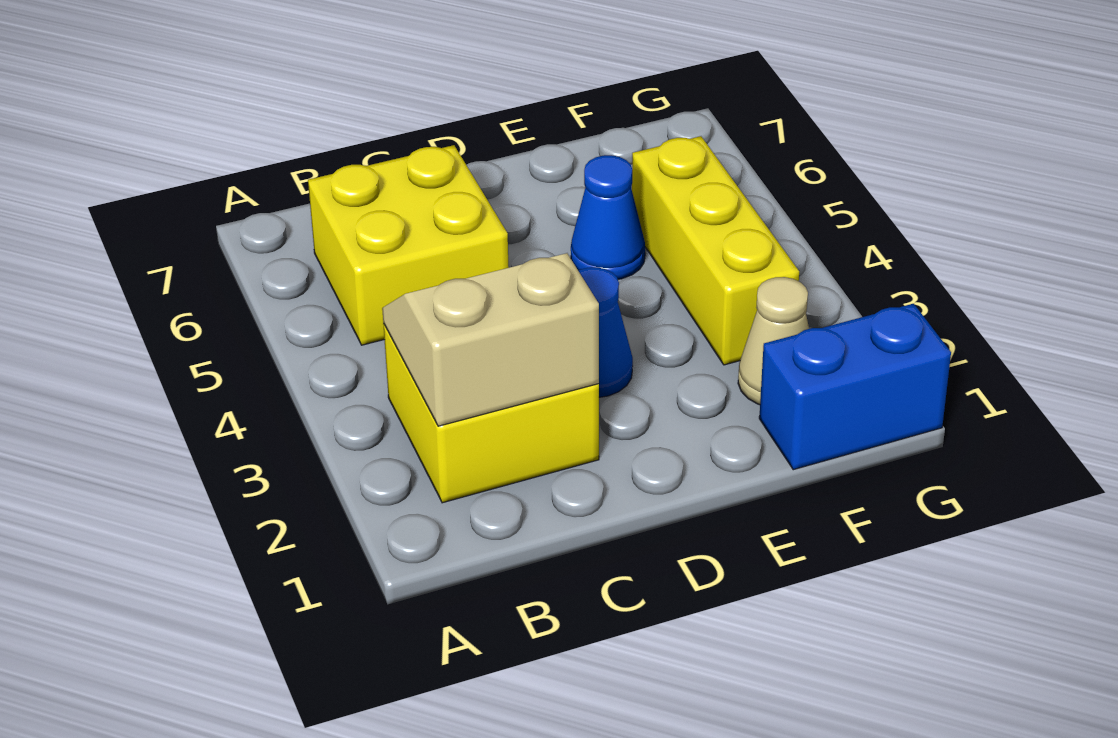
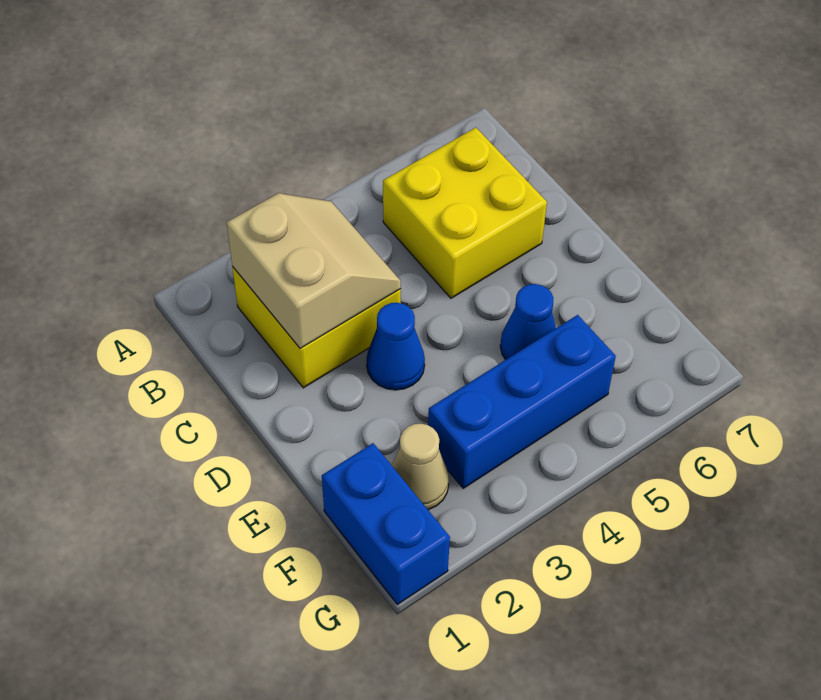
yellow 1x3 brick [632,136,799,365] -> blue 1x3 brick [428,315,616,488]

